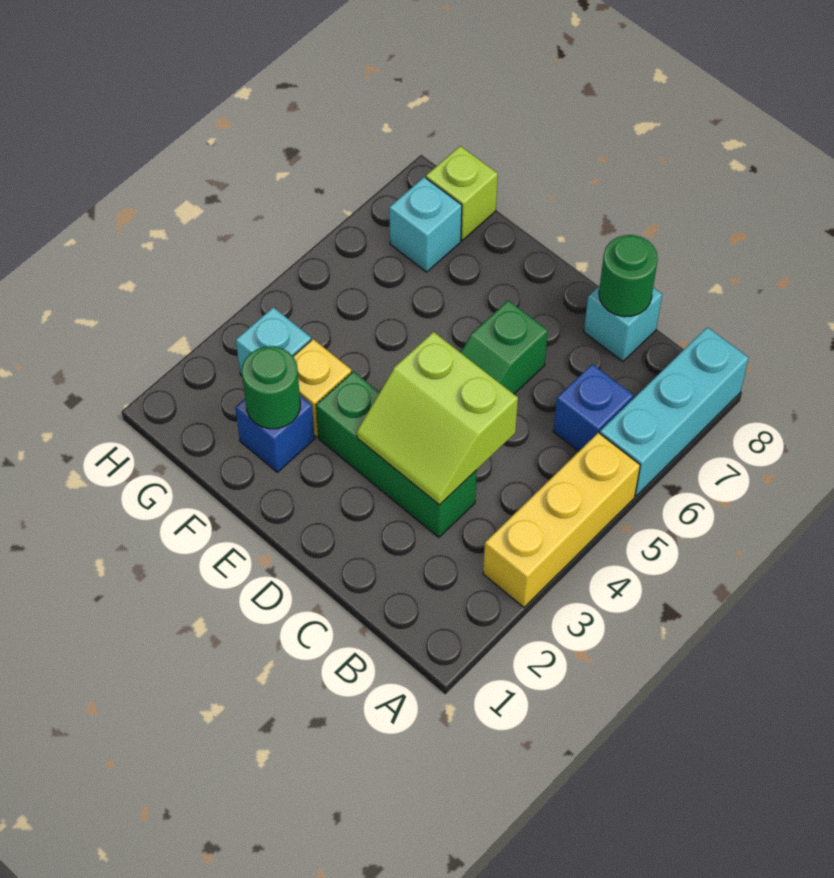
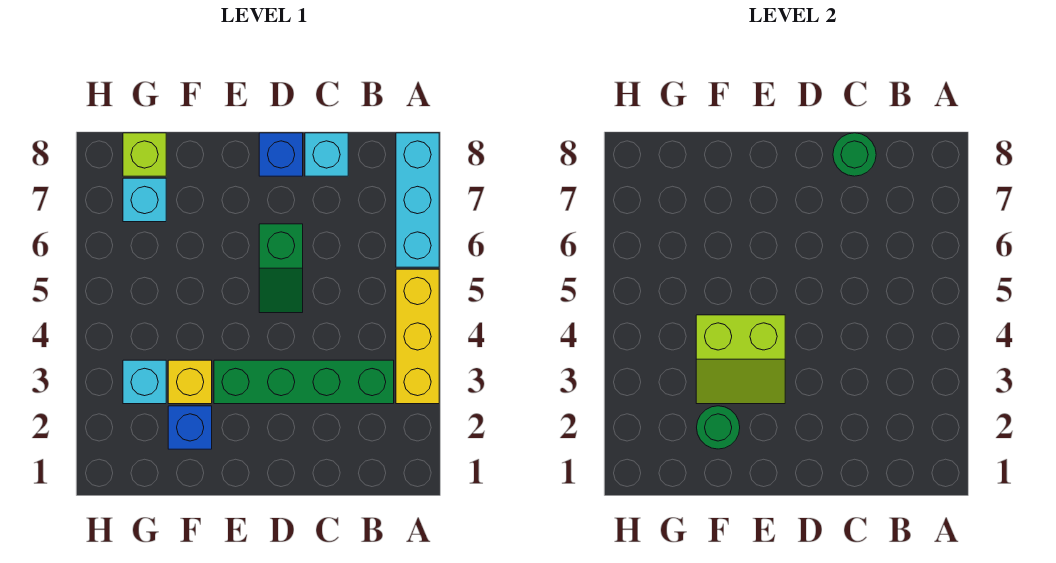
blue 1x1 brick [553,364,633,451] -> blue 1x1 brick moved to [259,133,303,176]
green 1x3 brick [316,371,477,537] -> green 1x4 brick [214,360,394,404]
lime 2x2 slope [357,332,518,505] -> lime 2x2 slope moved to [696,315,785,404]

